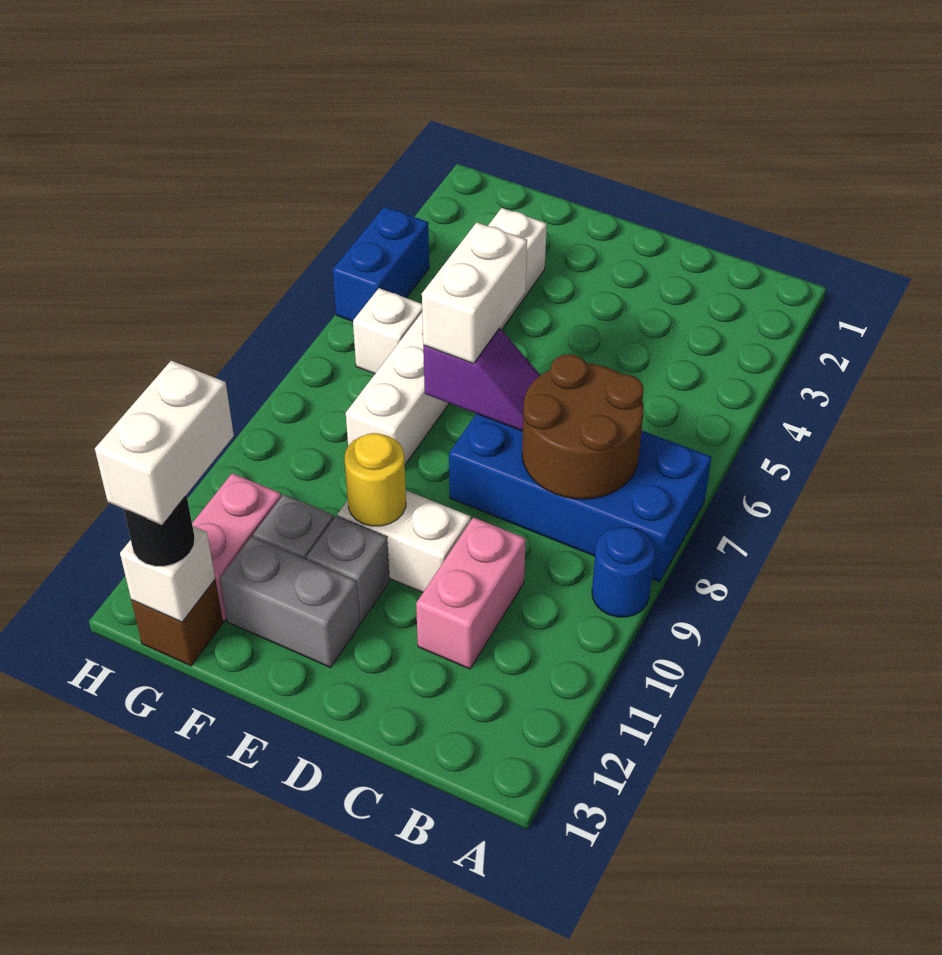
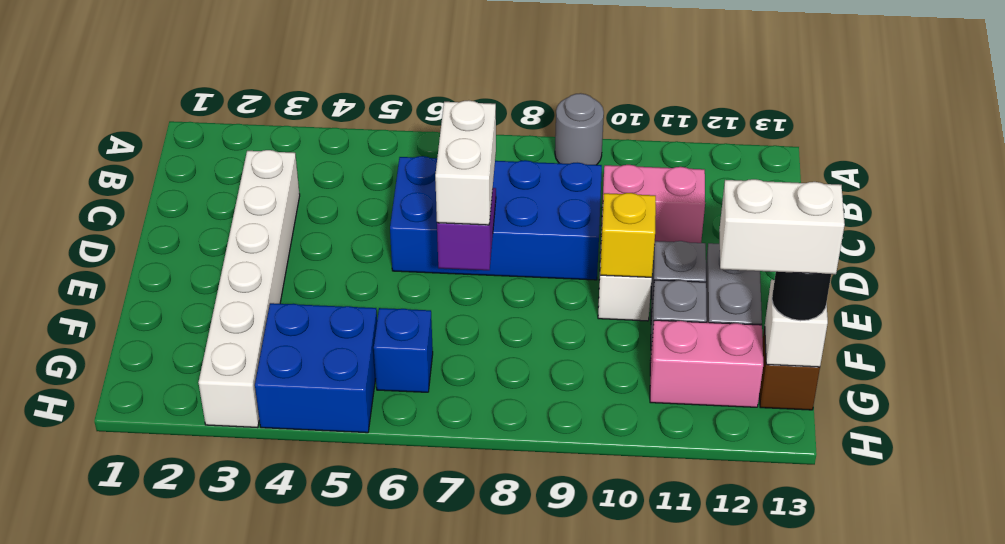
blue 2x4 brick [449,414,712,582] -> blue 2x4 brick turned to [390,156,602,280]
blue 1x1 round brick [592,527,655,617] -> grey 1x1 round brick [555,93,604,165]
brown 2x2 round brick [522,354,644,499] -> none
white 1x2 brick [422,222,527,364] -> white 1x2 brick turned to [435,100,496,225]
yellow 1x1 round brick [345,433,406,526] -> yellow 1x1 brick [600,193,656,277]
white 1x6 brick [346,208,547,464] -> white 1x6 brick turned to [198,150,300,427]
white 1x1 brick [353,288,422,374] -> blue 1x1 brick [374,308,433,392]
blue 1x2 brick [333,207,429,321] -> blue 2x2 brick [255,303,377,433]

